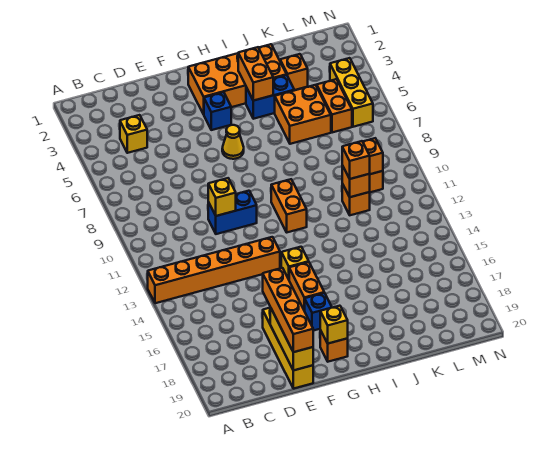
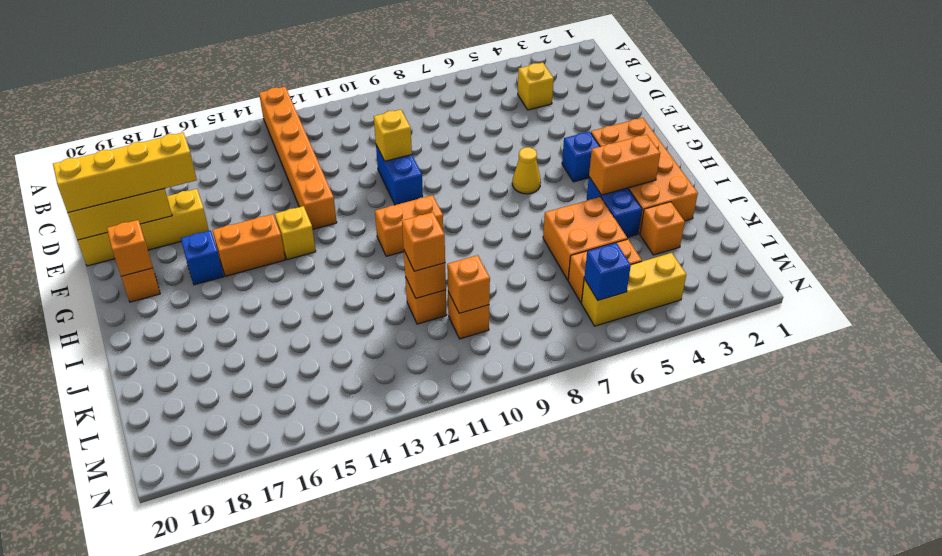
orange 1x4 brick [263,268,313,352] -> yellow 1x4 brick [53,133,197,213]
yellow 1x1 brick [320,306,348,344] -> orange 1x1 brick [107,220,152,276]
none -> blue 1x1 brick [584,243,631,300]

